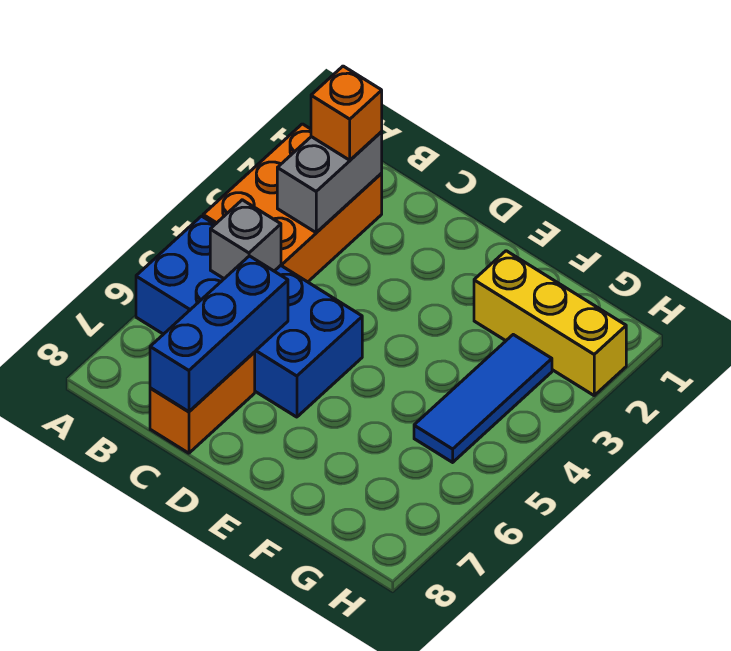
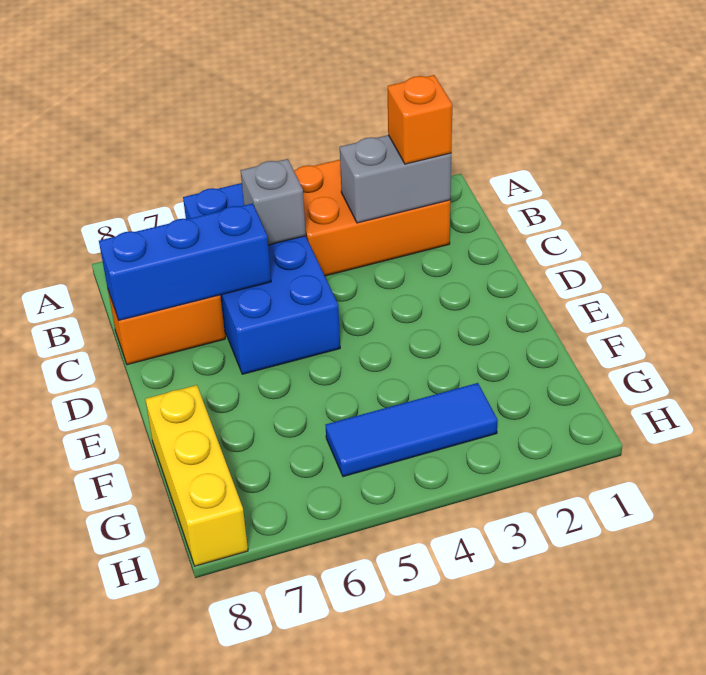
yellow 1x3 brick [474,251,626,395] -> yellow 1x3 brick moved to [145,385,248,566]

